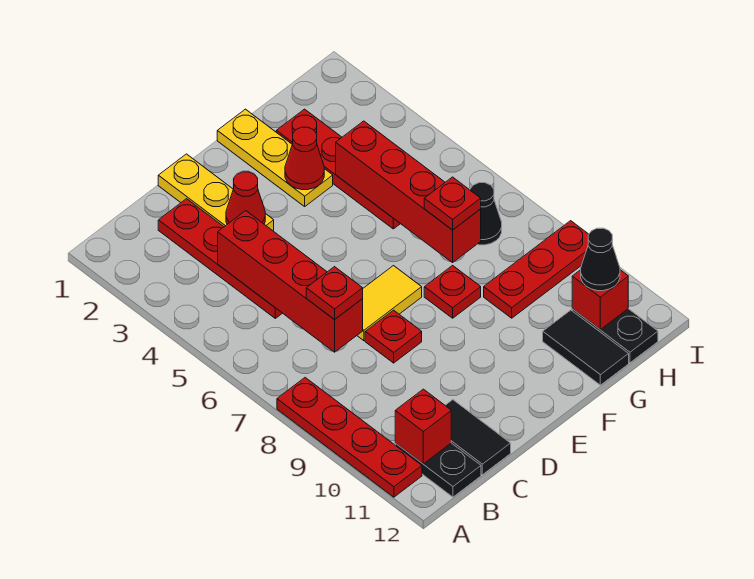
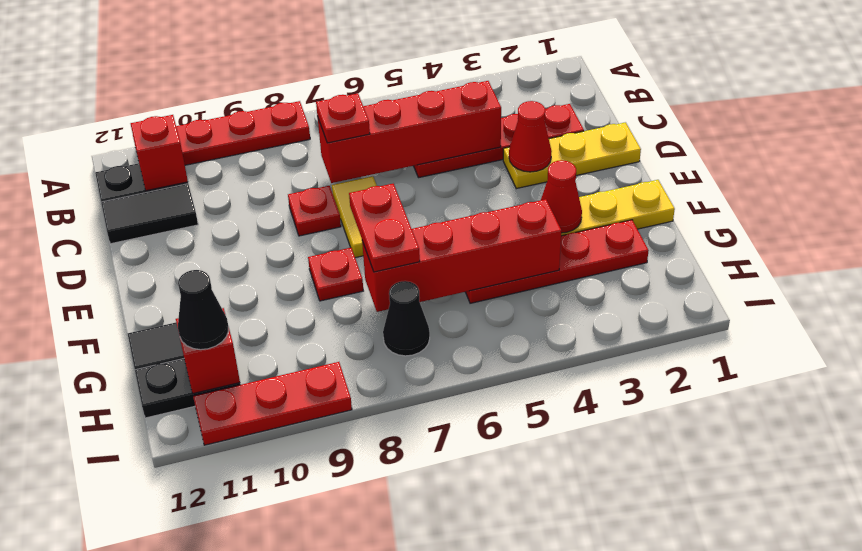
red 1x1 plate [424,177,481,230] -> red 1x2 plate [349,184,420,272]
red 1x3 plate [484,221,589,318] -> red 1x3 plate turned to [193,362,352,445]

